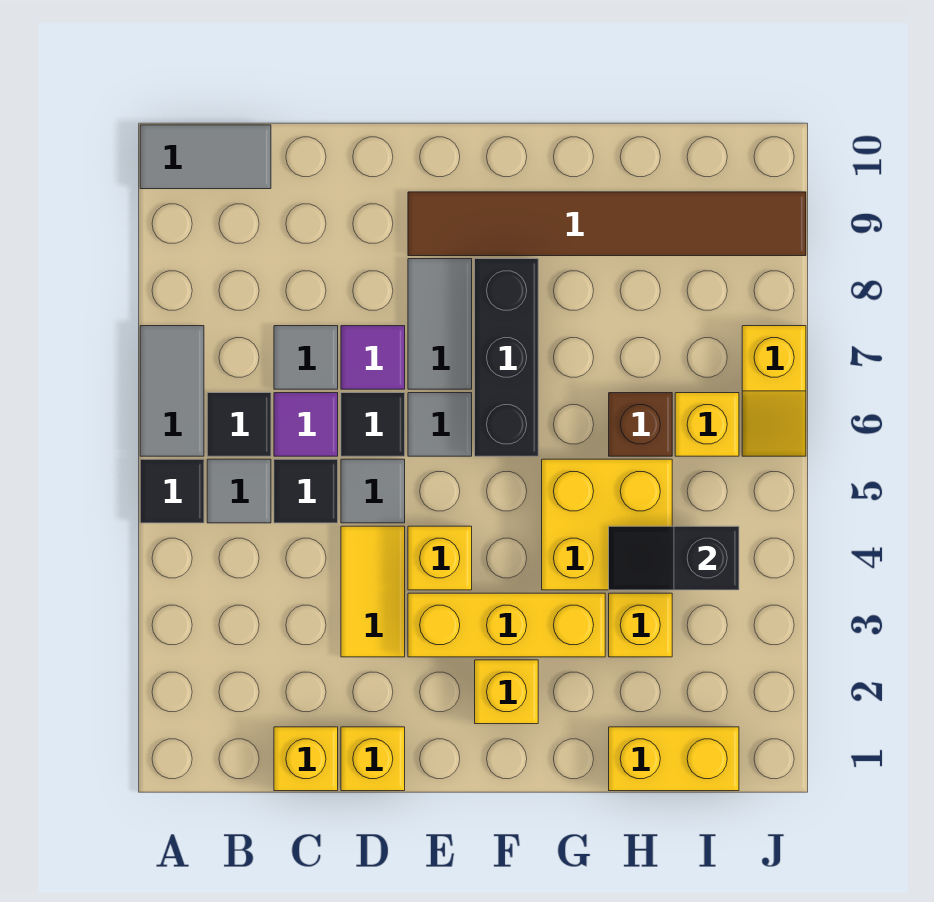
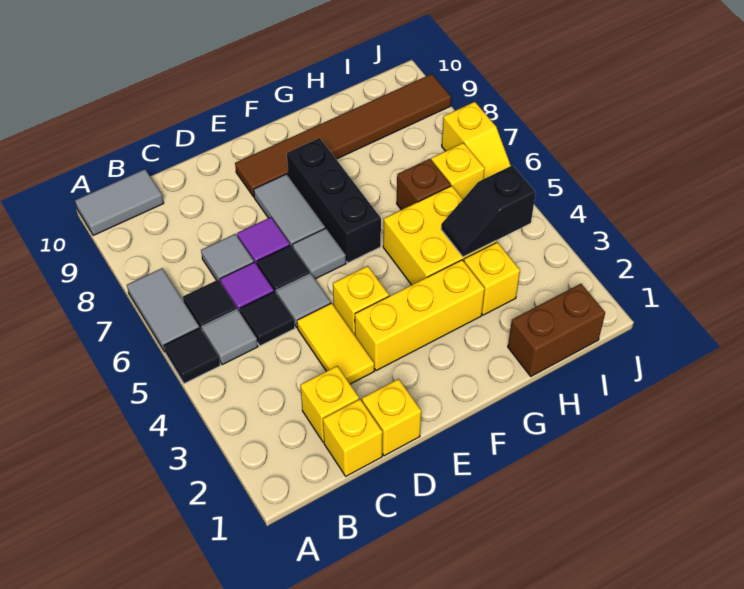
yellow 1x1 brick [475,660,538,724] -> yellow 1x1 brick moved to [300,366,359,442]
yellow 1x2 brick [609,727,739,791] -> brown 1x2 brick [508,284,605,376]

